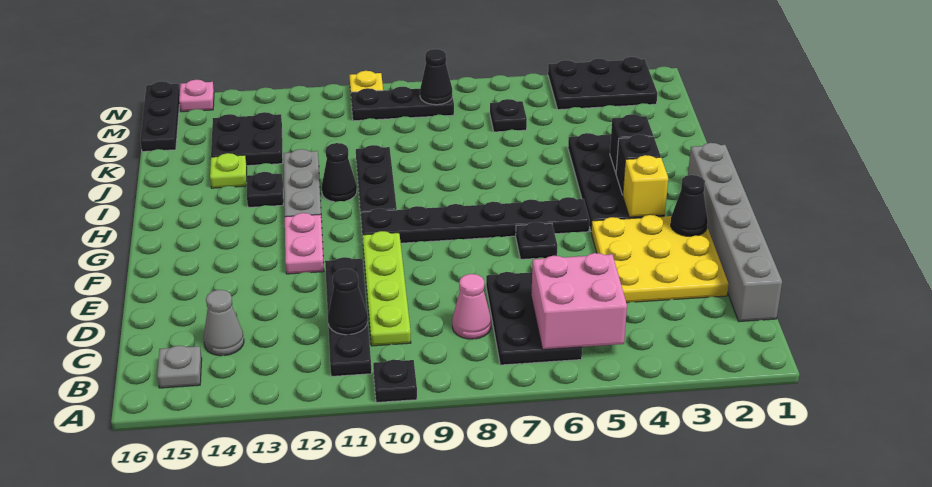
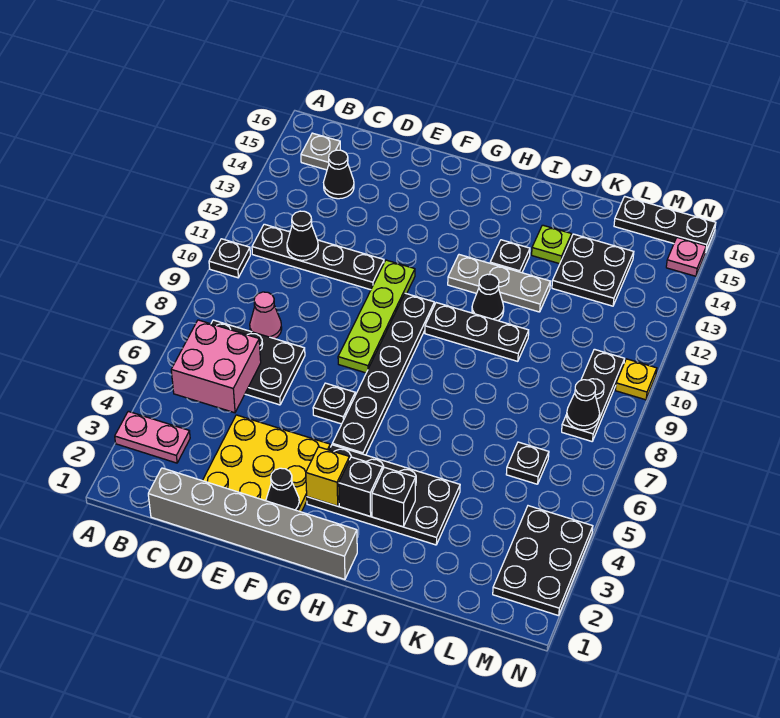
lime 1x4 plate [363,231,411,346] -> lime 1x4 plate turned to [338,260,415,373]
grey 1x1 cone [204,290,244,356] -> black 1x1 cone [324,150,354,199]
pink 1x2 plate [285,213,324,274] -> pink 1x2 plate moved to [115,411,190,463]

